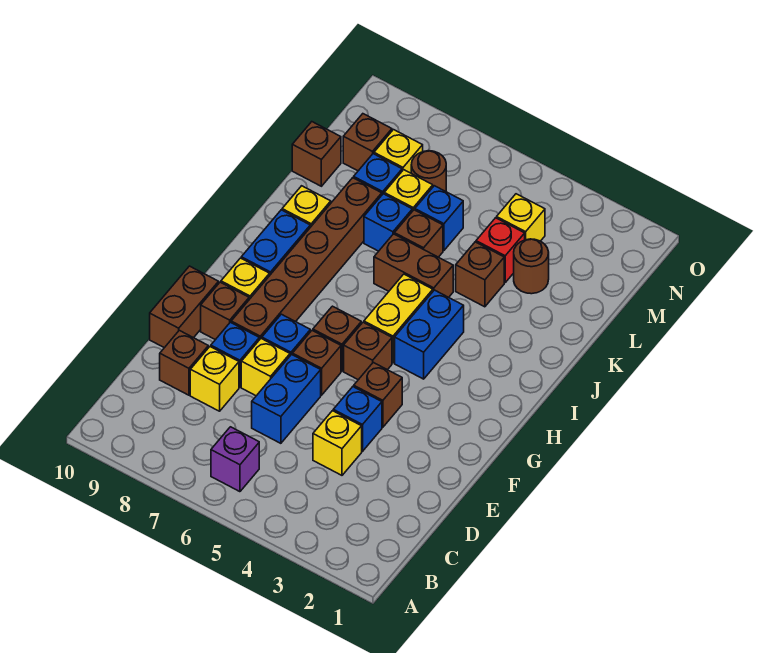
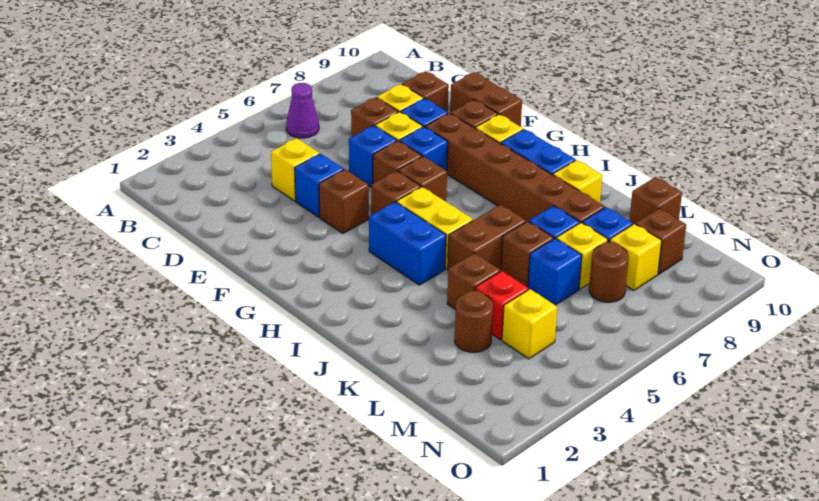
purple 1x1 brick [211,427,259,492] -> purple 1x1 cone [286,83,319,138]
blue 1x2 brick [252,354,321,443] -> blue 1x1 brick [349,126,397,187]
none -> brown 1x1 brick [351,97,398,137]

